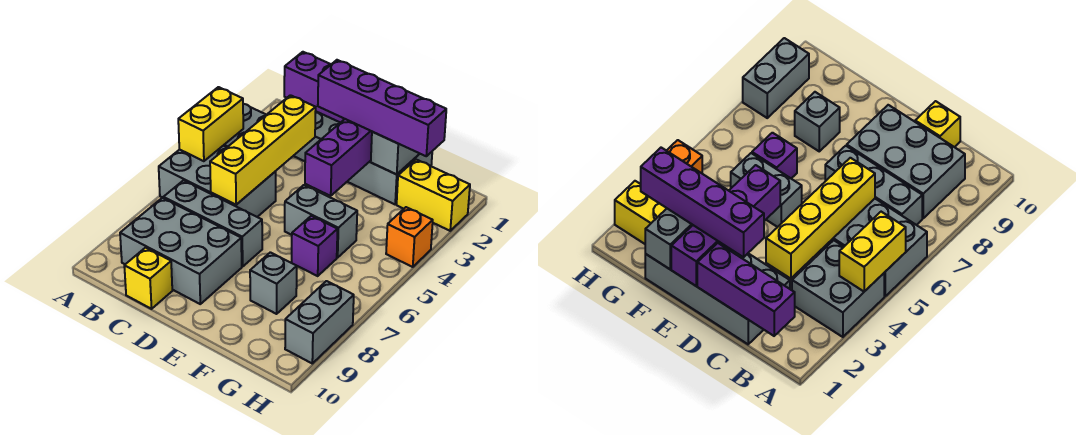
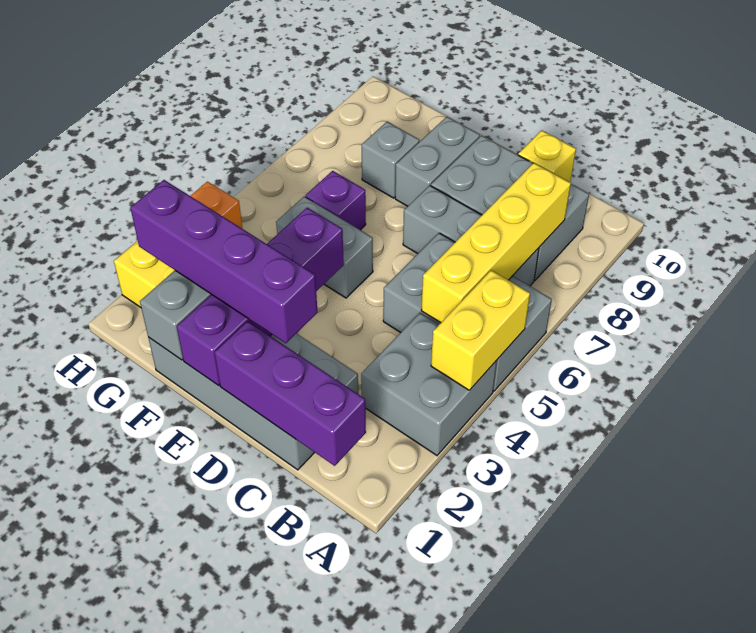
yellow 1x4 brick [210,95,316,205] -> yellow 1x4 brick moved to [421,163,571,323]
grey 1x2 brick [285,281,354,363] -> grey 1x2 brick moved to [395,117,480,206]

